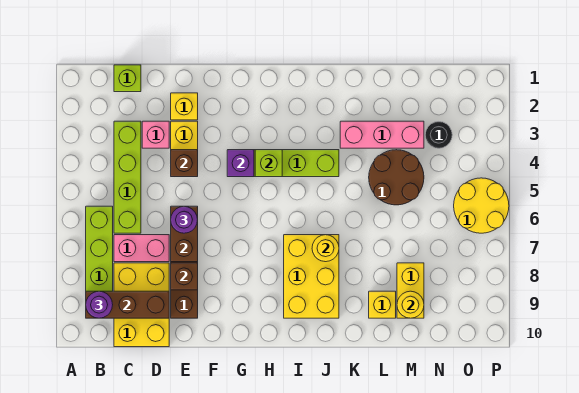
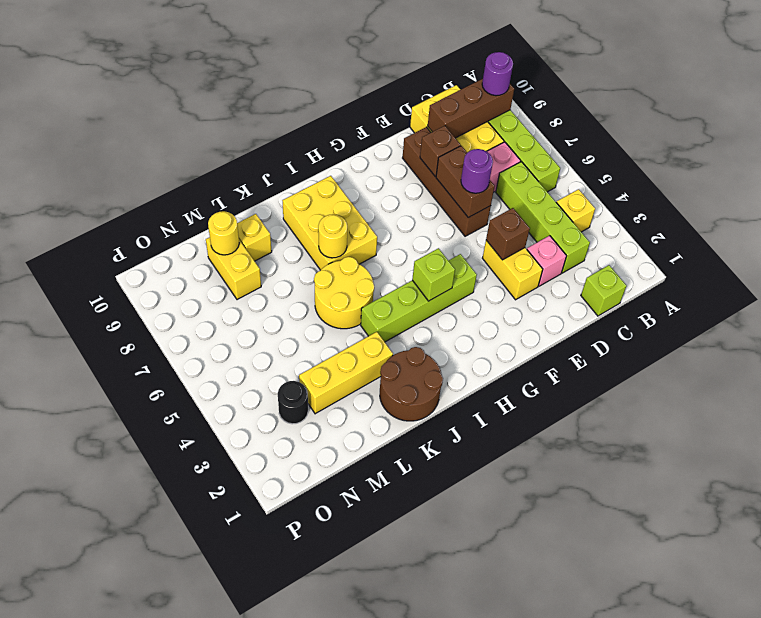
yellow 1x1 brick [171,93,198,120] -> yellow 1x1 brick moved to [556,189,595,232]
purple 1x1 brick [227,150,254,177] -> none
pink 1x3 brick [340,121,424,148] -> yellow 1x3 brick [299,332,393,414]
brown 2x2 round brick [369,150,424,205] -> brown 2x2 round brick moved to [380,347,443,421]
yellow 2x2 round brick [454,178,509,233] -> yellow 2x2 round brick moved to [314,257,374,329]

